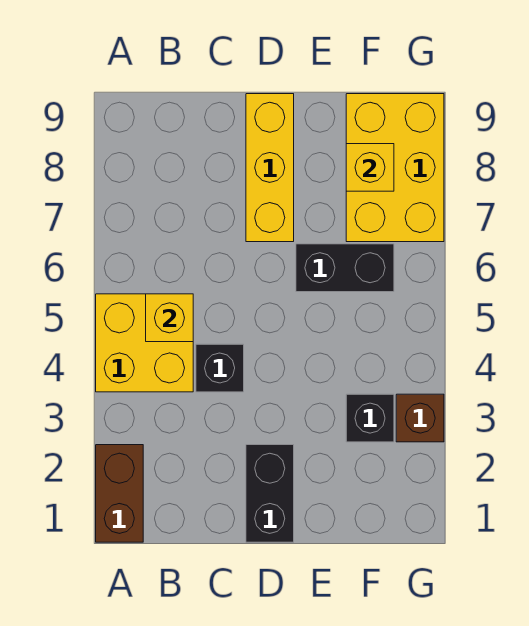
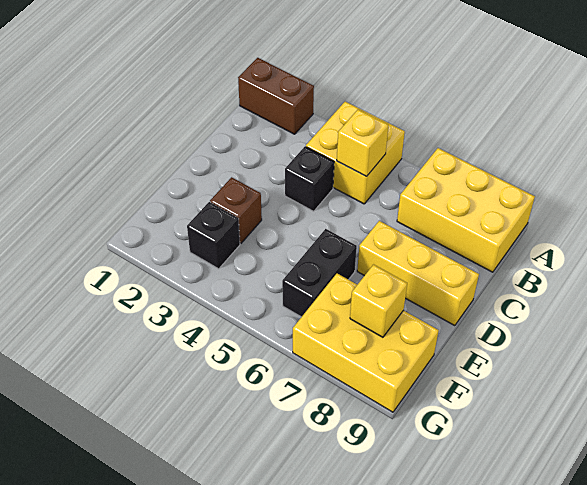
none -> yellow 2x3 brick [397,148,535,272]
black 1x2 brick [246,445,294,542] -> none
brown 1x1 brick [396,394,444,442] -> brown 1x1 brick moved to [210,177,262,243]

